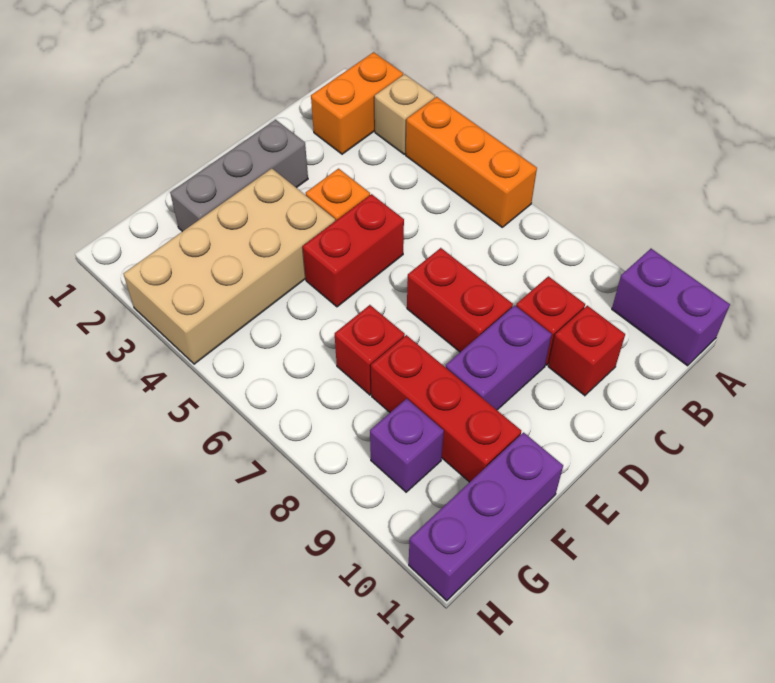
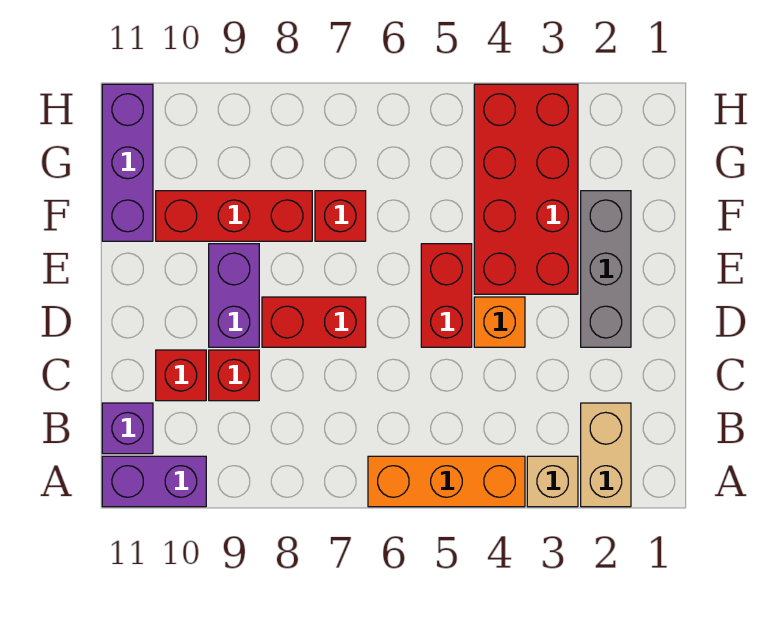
orange 1x2 brick [311,52,403,154] -> tan 1x2 brick [581,403,631,507]
tan 2x4 brick [123,168,335,364] -> red 2x4 brick [474,84,578,294]
purple 1x1 brick [370,399,444,492] -> purple 1x1 brick moved to [102,403,153,454]

